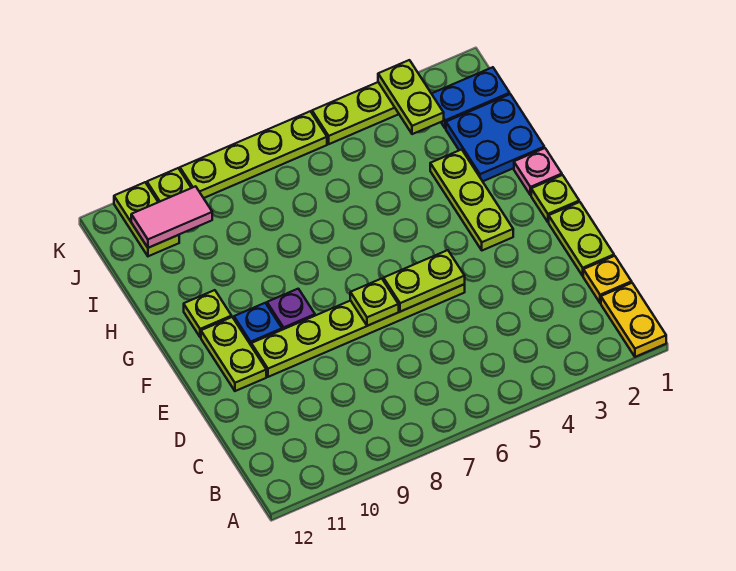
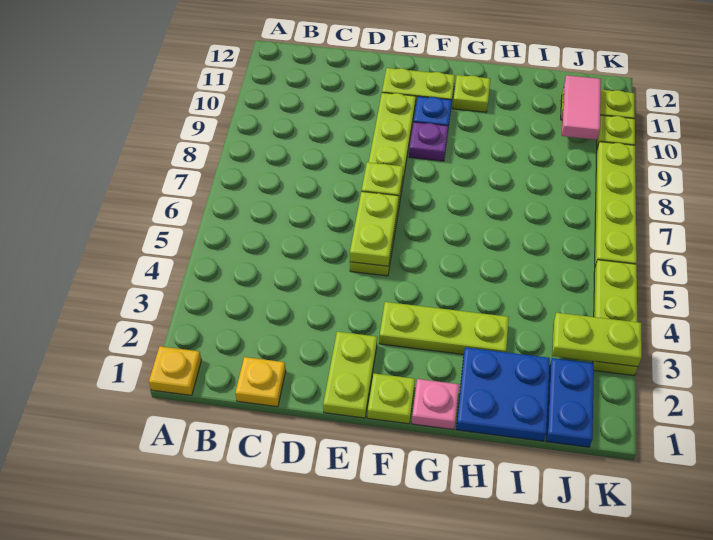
yellow 1x2 plate [601,283,666,357] -> yellow 1x1 plate [149,346,201,395]
lime 1x2 plate [549,202,614,276] -> lime 1x2 plate turned to [323,332,377,418]

